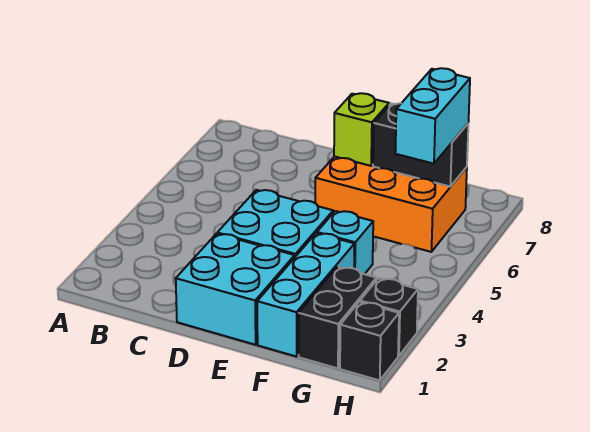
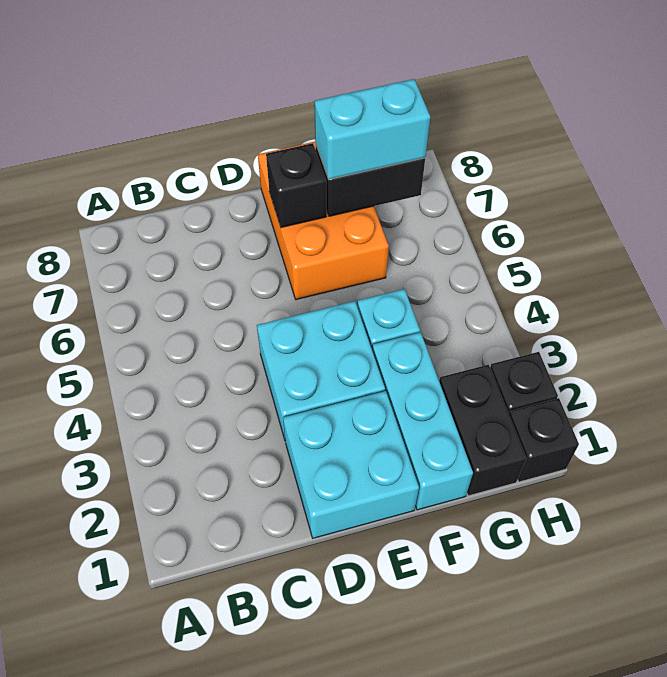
orange 2x3 brick [315,156,467,252] -> orange 2x3 brick turned to [258,142,389,300]
lime 1x1 brick [334,93,389,166] -> black 1x1 brick [266,143,327,227]
cyan 1x2 brick [395,68,470,164] -> cyan 1x2 brick turned to [315,79,430,179]

